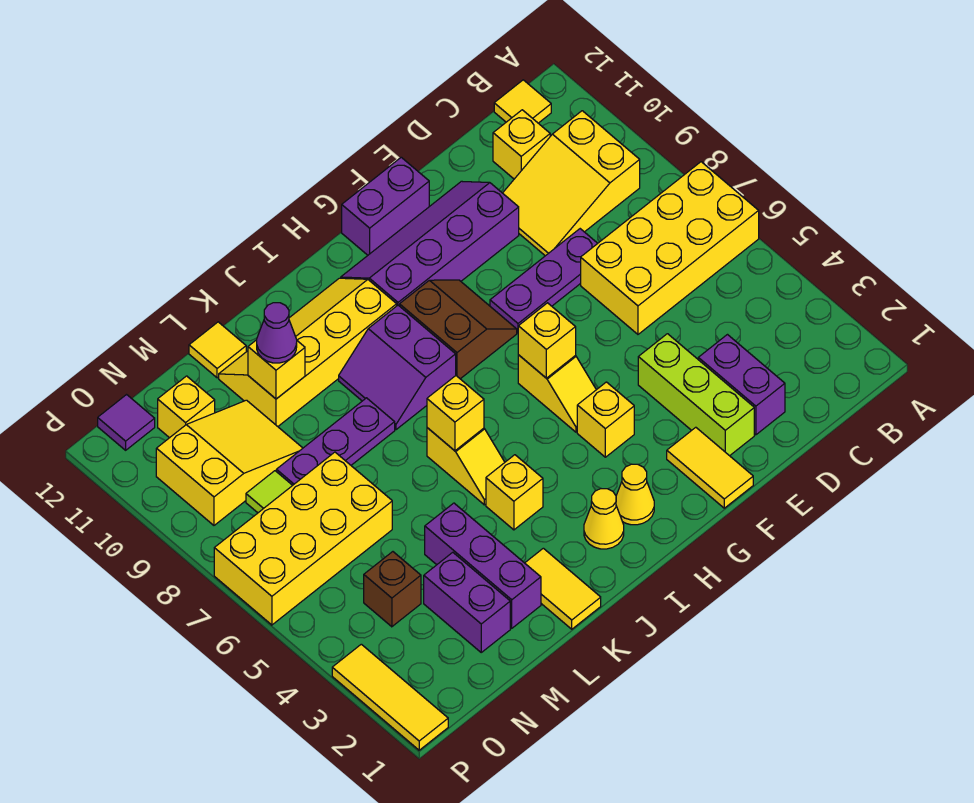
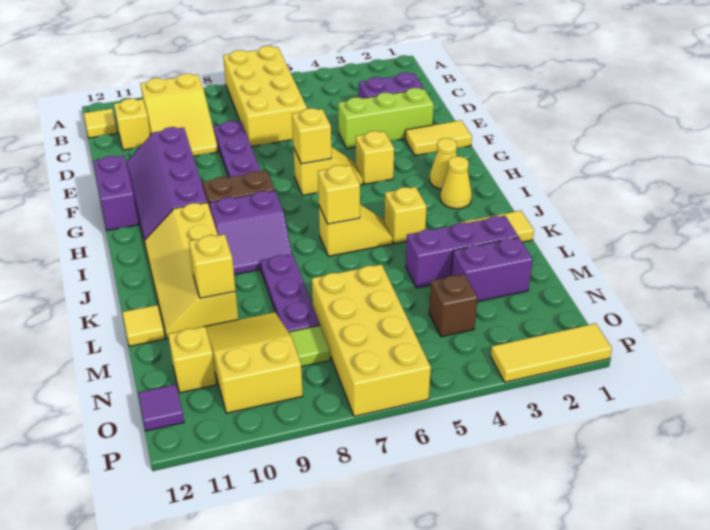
purple 1x1 cone [257,303,297,363] -> none

